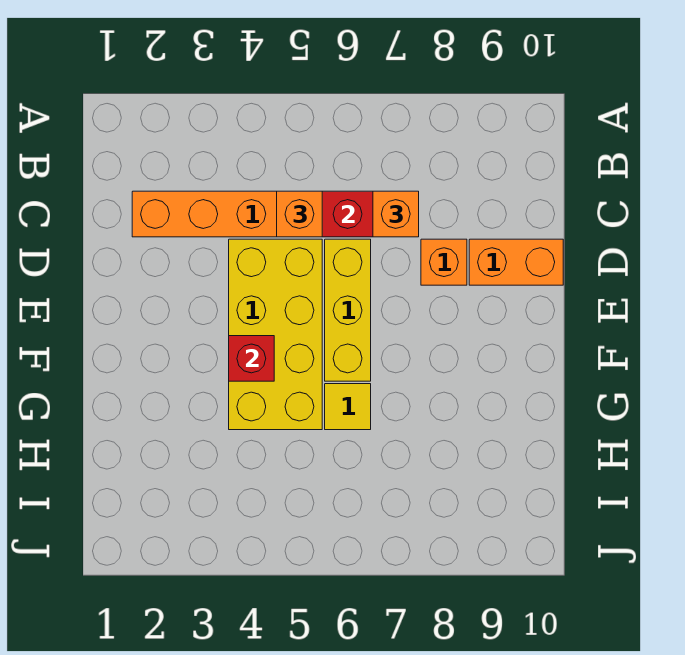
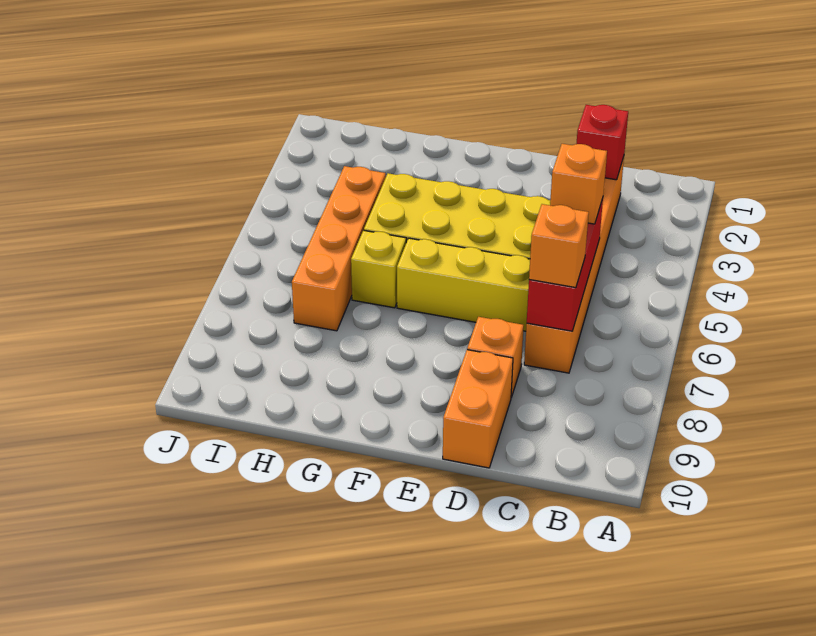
red 1x1 brick [229,336,274,381] -> red 1x1 brick moved to [577,105,628,180]
yellow 1x1 tile [325,384,371,430] -> yellow 1x1 brick [351,230,406,308]
none -> orange 1x4 brick [292,166,386,331]

